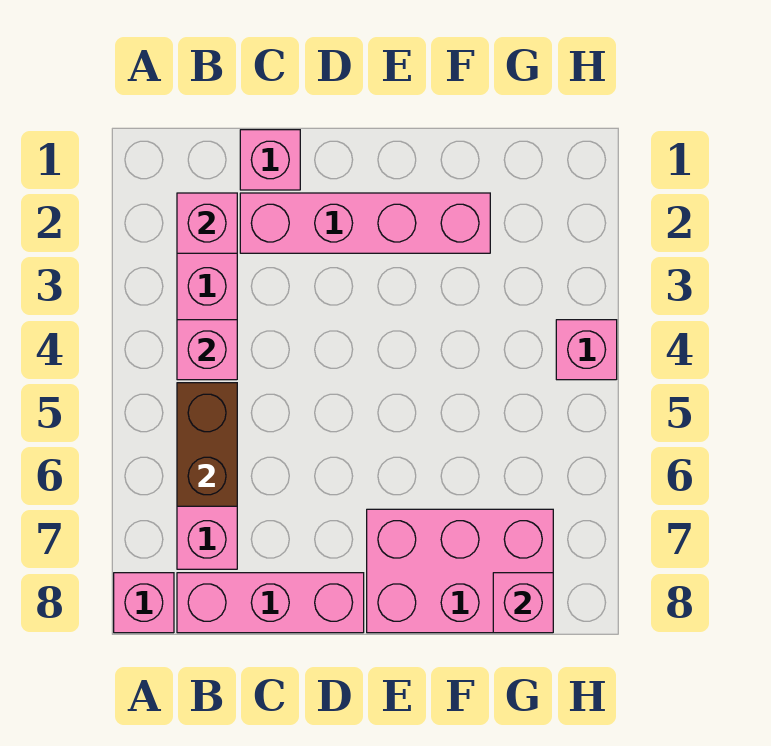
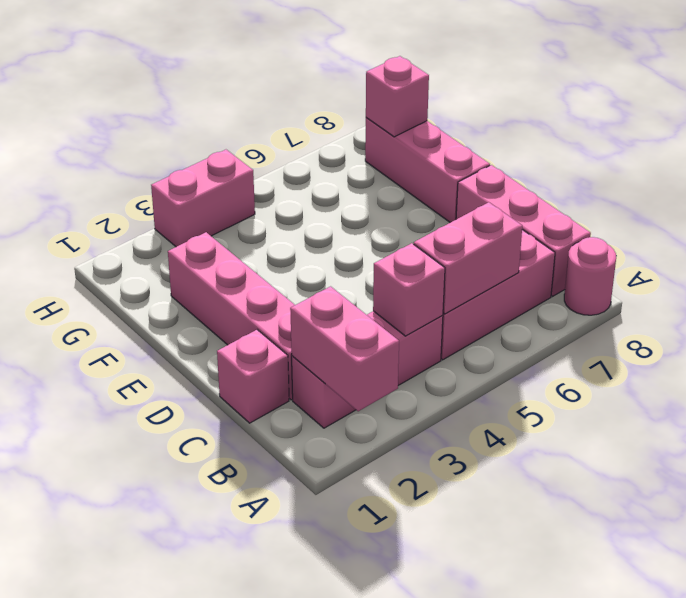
pink 1x1 brick [114,573,174,633] -> pink 1x1 round brick [564,237,616,315]
pink 1x1 brick [177,193,237,253] -> pink 1x2 brick [290,286,399,411]
brown 1x2 brick [177,383,237,506] -> pink 1x2 brick [414,202,522,314]
pink 2x3 brick [367,509,553,633] -> pink 1x3 brick [365,118,490,223]
pink 1x1 brick [556,320,617,380] -> pink 1x2 brick [151,150,255,247]

